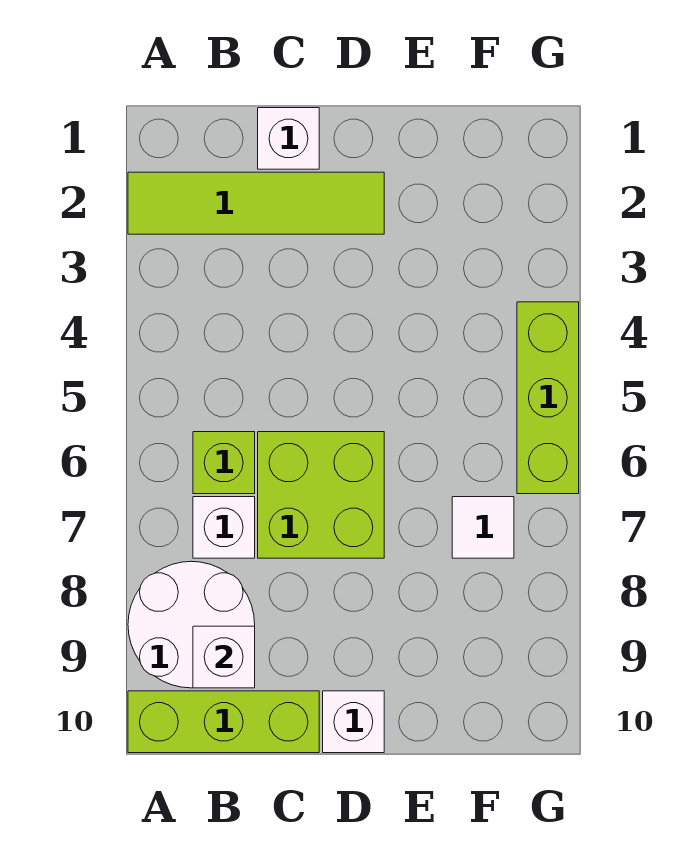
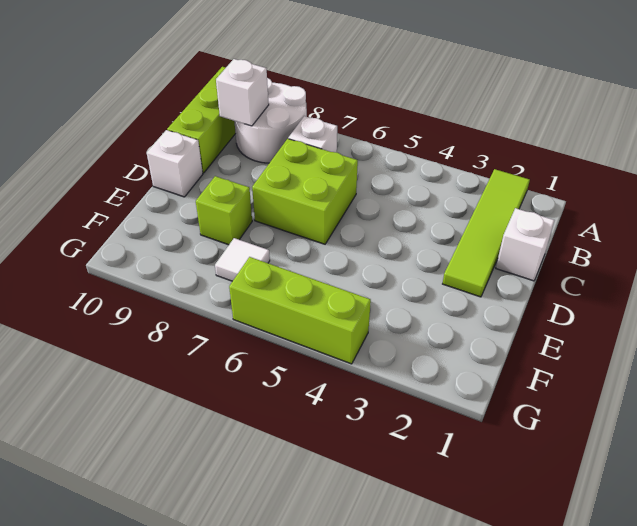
lime 1x1 brick [193,432,255,494] -> lime 1x1 brick moved to [196,176,252,245]

